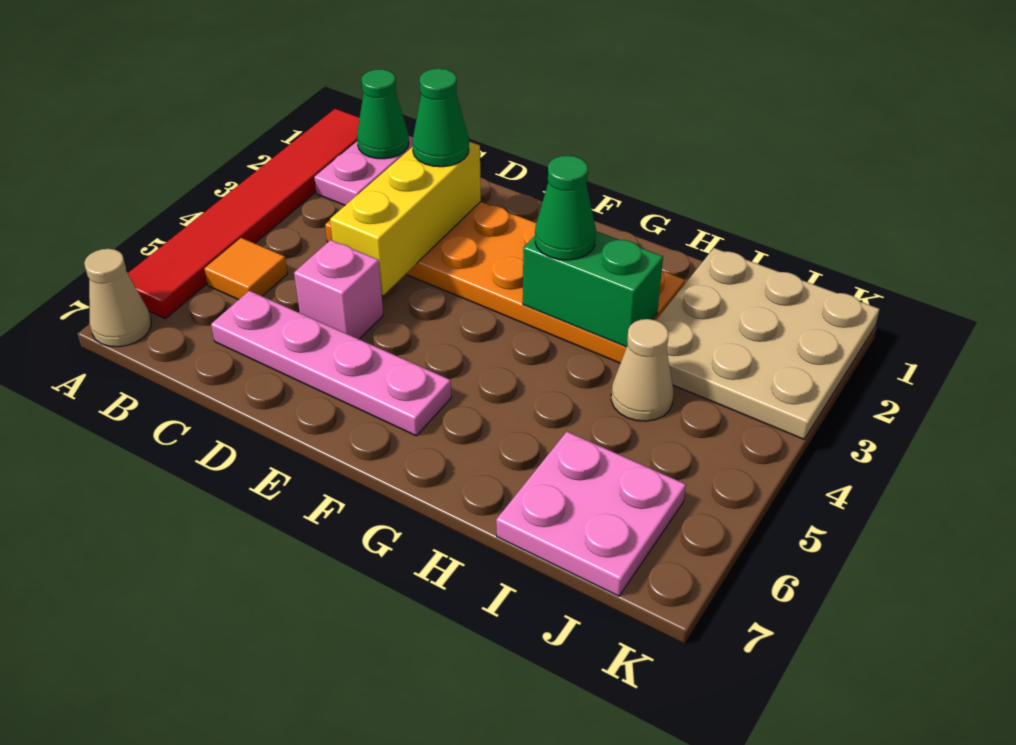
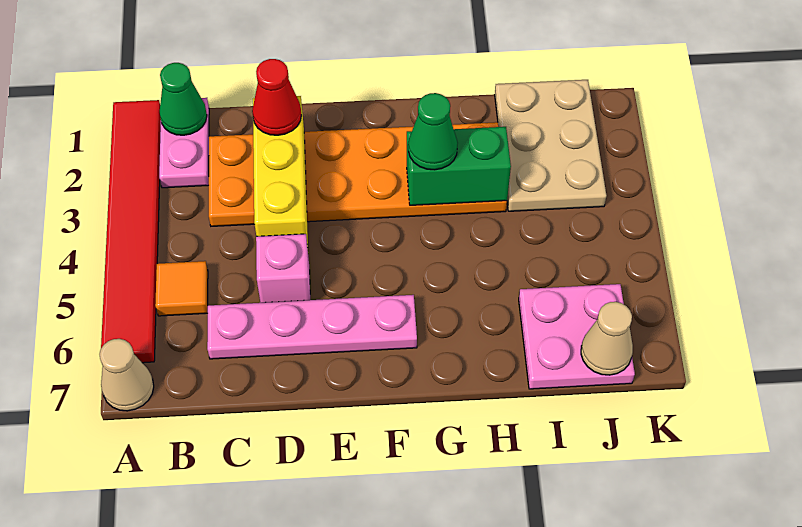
green 1x1 cone [412,69,469,167] -> red 1x1 cone [252,59,301,135]
tan 3x3 plate [656,248,879,439] -> tan 2x3 plate [495,80,607,211]
tan 1x1 cone [611,319,673,421] -> tan 1x1 cone moved to [581,302,633,375]

